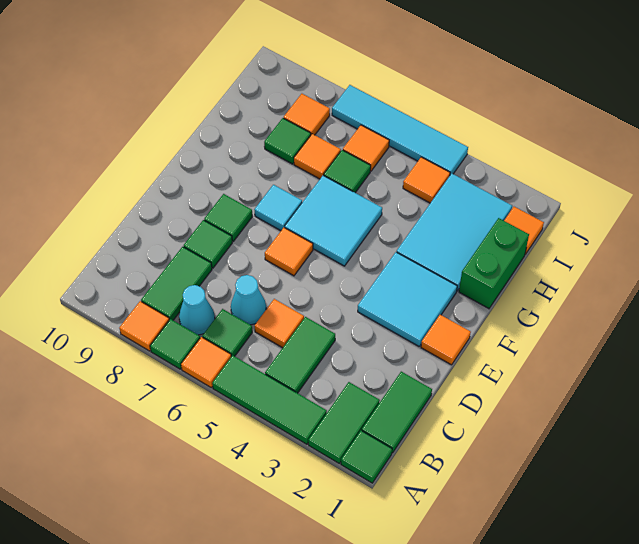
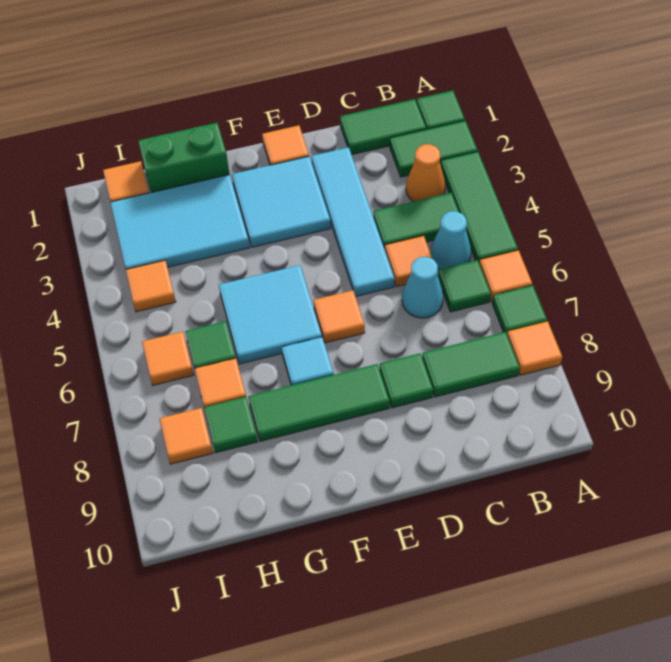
none -> orange 1x1 cone [406,144,445,202]
cyan 1x1 cone [179,285,215,335] -> cyan 1x1 cone moved to [430,211,471,269]
green 1x1 tile [204,194,252,241] -> green 1x3 tile [248,364,390,441]
cyan 1x4 tile [332,85,468,175] -> cyan 1x4 tile moved to [311,147,395,297]

